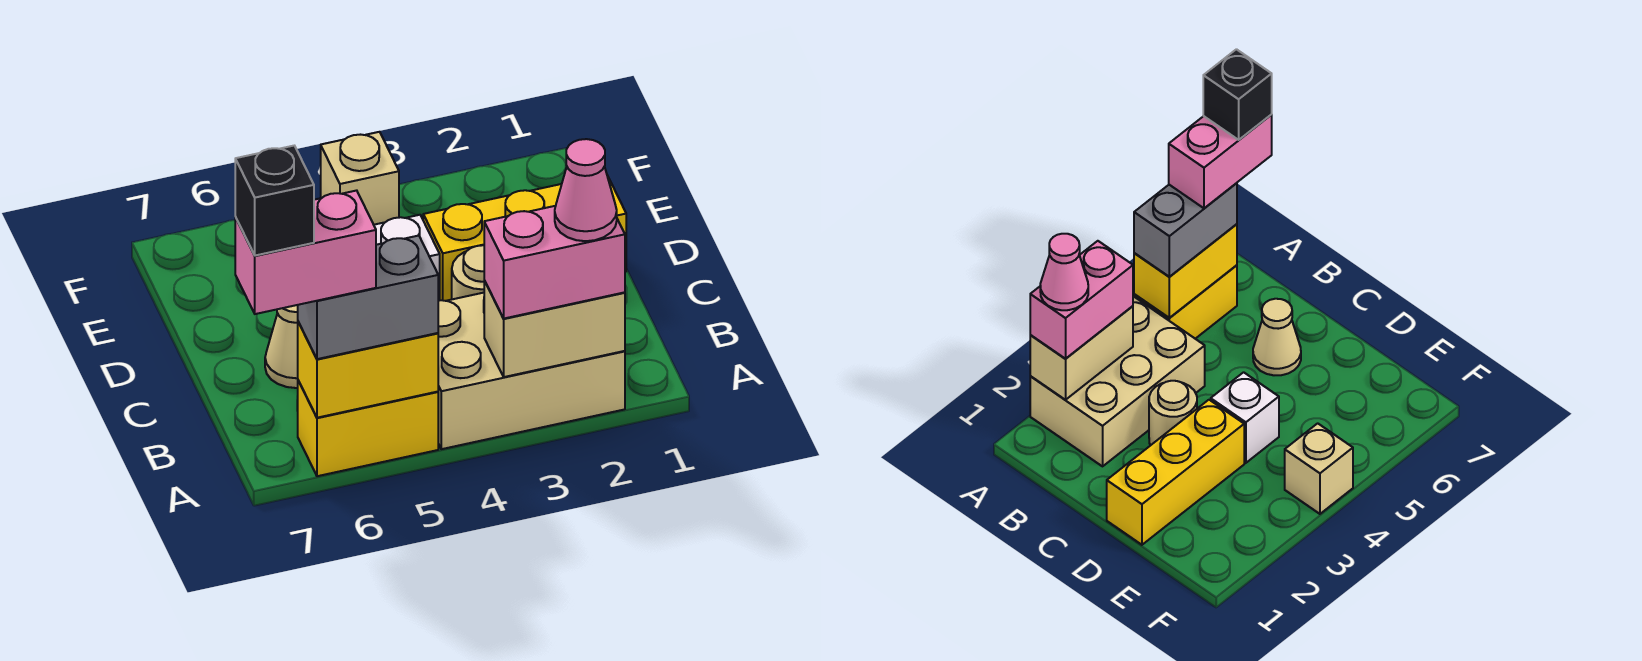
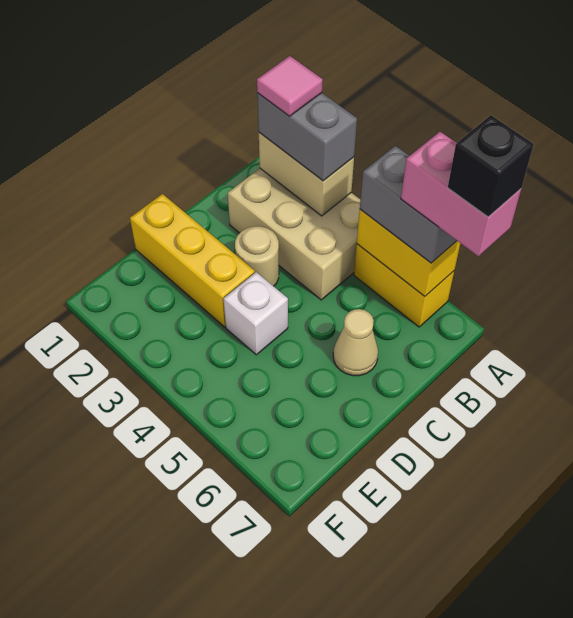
pink 1x2 brick [484,206,625,318] -> grey 1x2 brick [257,93,357,181]
pink 1x1 cone [555,139,617,241] -> pink 1x1 tile [257,56,323,116]
tan 1x1 brick [321,132,399,225] -> none

